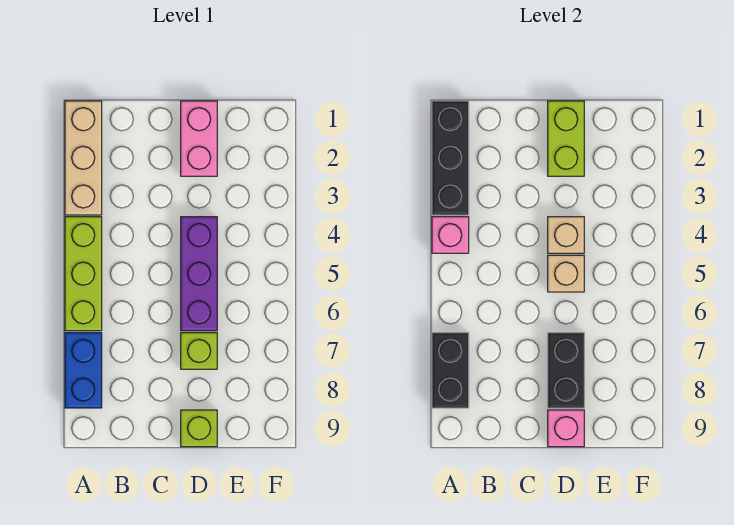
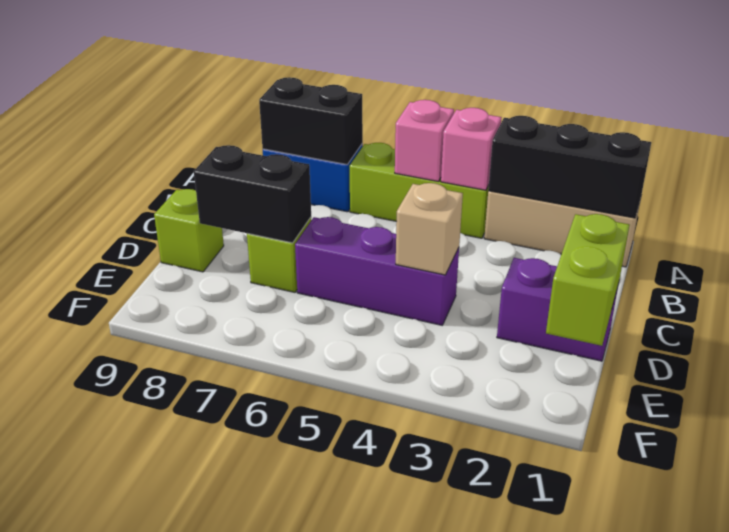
pink 1x2 brick [181,101,217,176] -> purple 1x2 brick [497,258,619,361]
lime 1x2 brick [548,101,584,176] -> lime 1x2 brick turned to [546,214,629,346]
tan 1x1 brick [548,255,584,292] -> none
pink 1x1 brick [548,410,584,447] -> pink 1x1 brick moved to [395,100,454,181]

